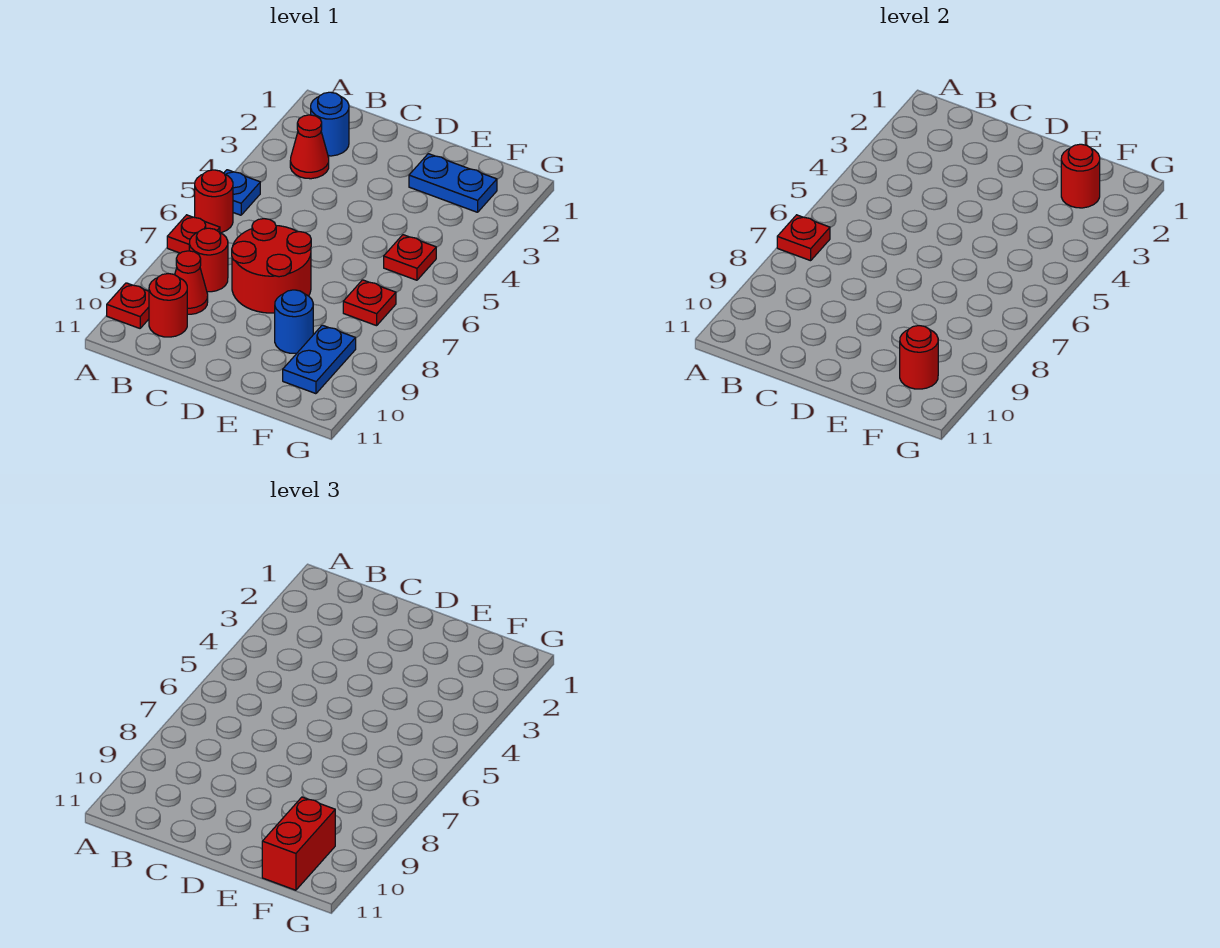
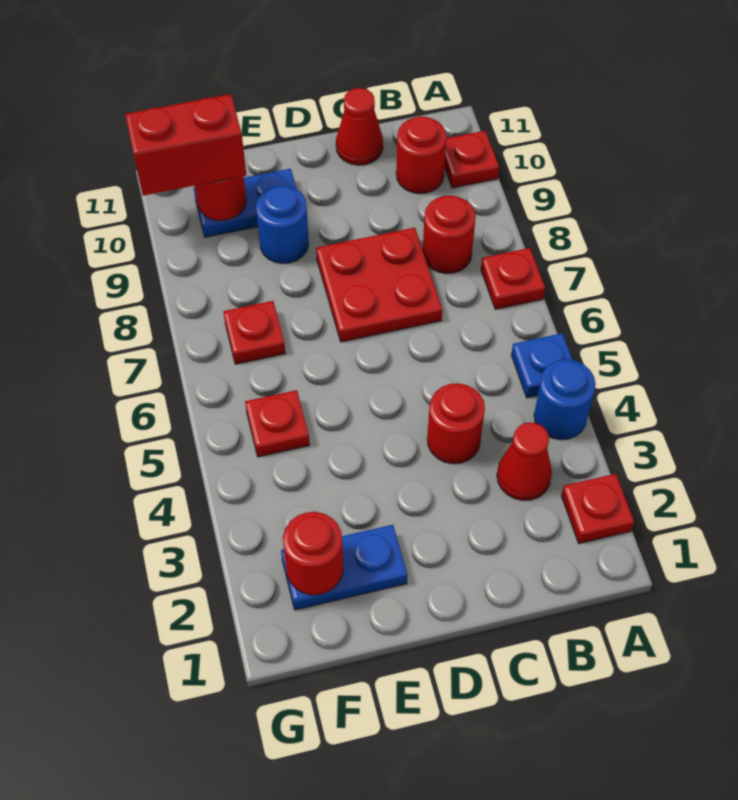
red 1x1 round brick [195,170,233,233] -> red 1x1 round brick moved to [427,383,485,464]
red 1x1 plate [777,215,830,261] -> red 1x1 plate moved to [561,474,634,544]
blue 1x1 round brick [311,92,349,156] -> blue 1x1 round brick moved to [534,360,596,440]
red 1x1 cone [175,251,208,314] -> red 1x1 cone moved to [336,88,383,165]
red 2x2 round brick [232,219,311,313] -> red 2x2 plate [316,228,442,342]
blue 1x2 plate [283,325,356,394] -> blue 1x2 plate turned to [194,169,297,237]
red 1x2 brick [262,797,335,890] -> red 1x2 brick turned to [125,94,246,196]

